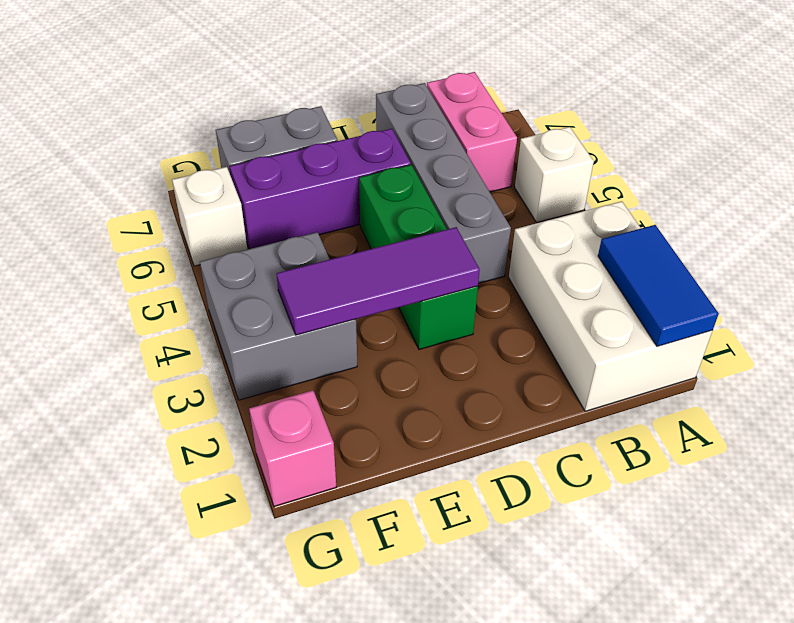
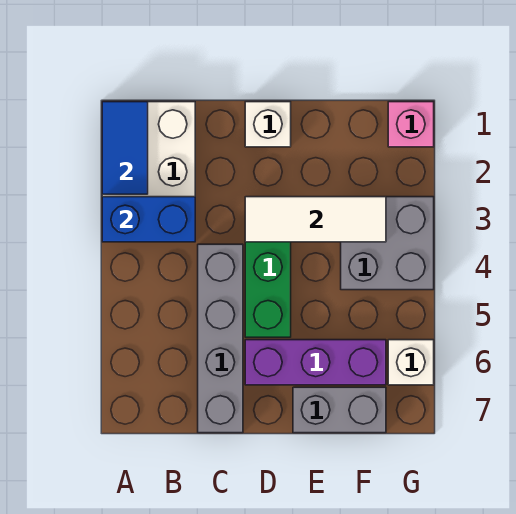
none -> blue 1x2 brick [102,197,195,242]
white 1x1 brick [515,127,594,222] -> white 1x1 brick moved to [245,102,291,147]
pink 1x2 brick [427,72,517,192] -> none
purple 1x3 tile [276,227,480,335] -> white 1x3 tile [245,197,386,242]

